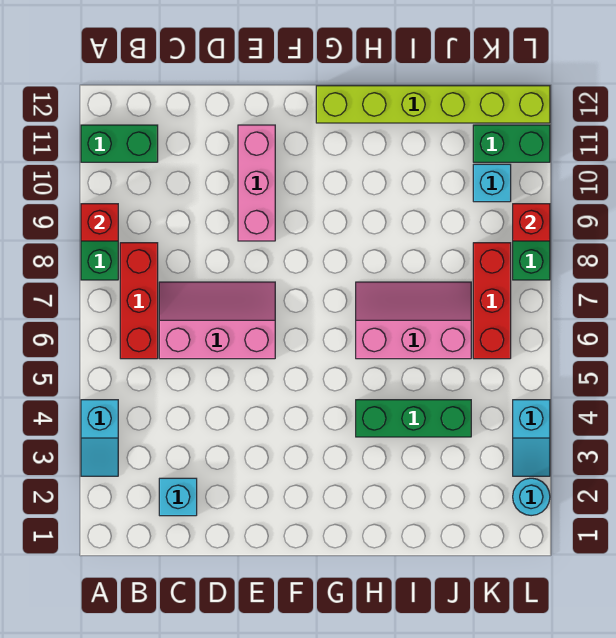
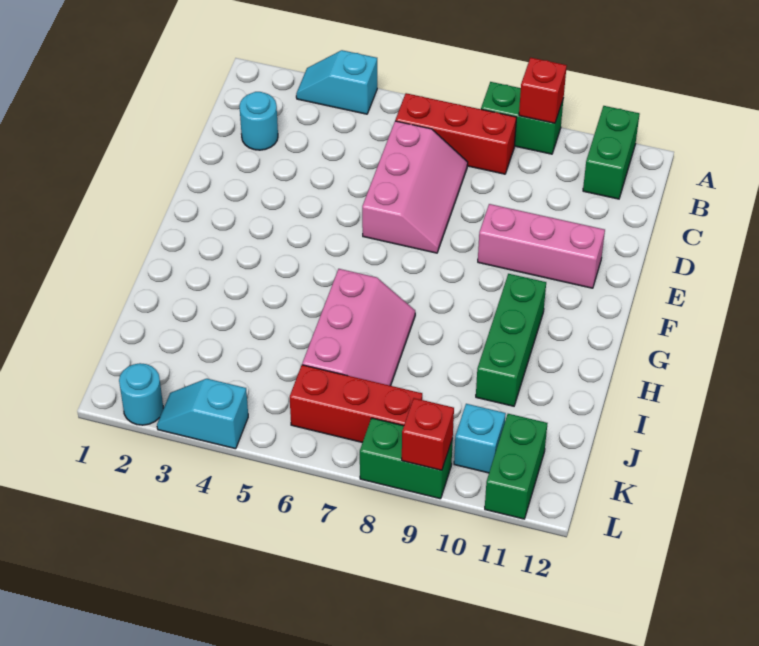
cyan 1x1 brick [159,478,197,516] -> cyan 1x1 round brick [239,92,278,150]
lime 1x6 brick [316,86,550,123] -> none
green 1x3 brick [356,400,471,437] -> green 1x3 brick moved to [476,274,546,406]

